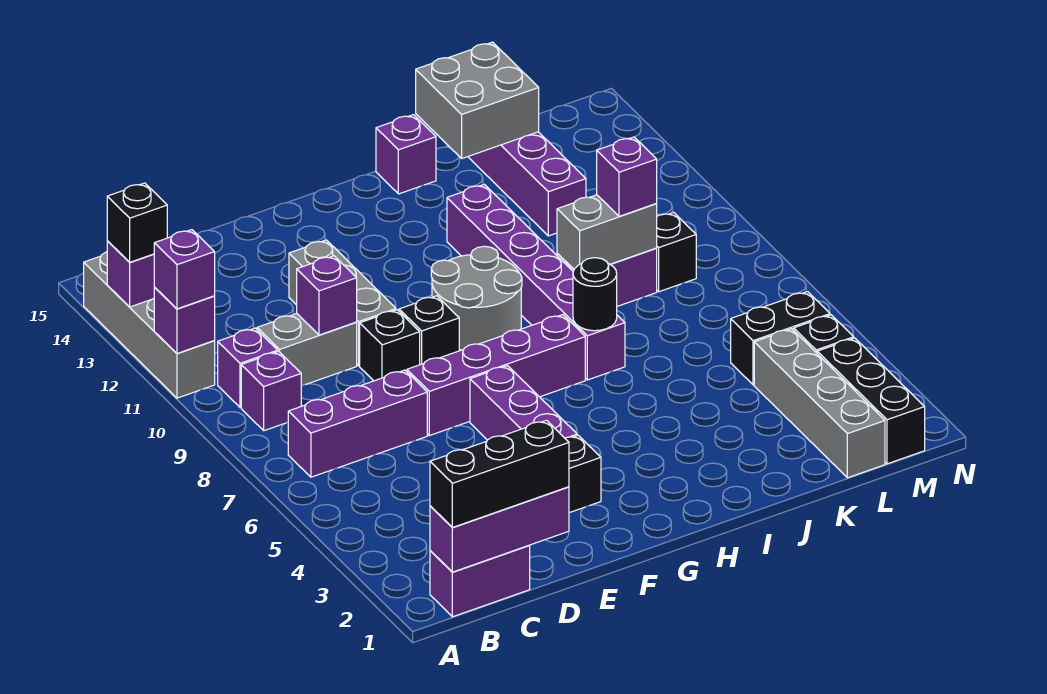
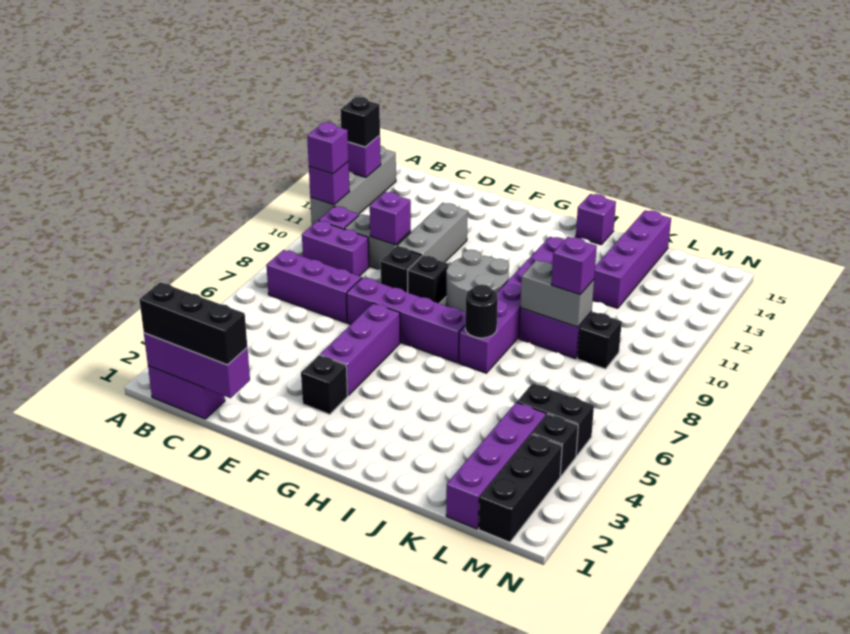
purple 1x1 brick [241,351,301,431] -> purple 1x2 brick [302,220,369,276]
grey 2x2 brick [416,42,539,158] -> none
grey 1x4 brick [754,329,885,478] -> purple 1x4 brick [446,402,546,529]

